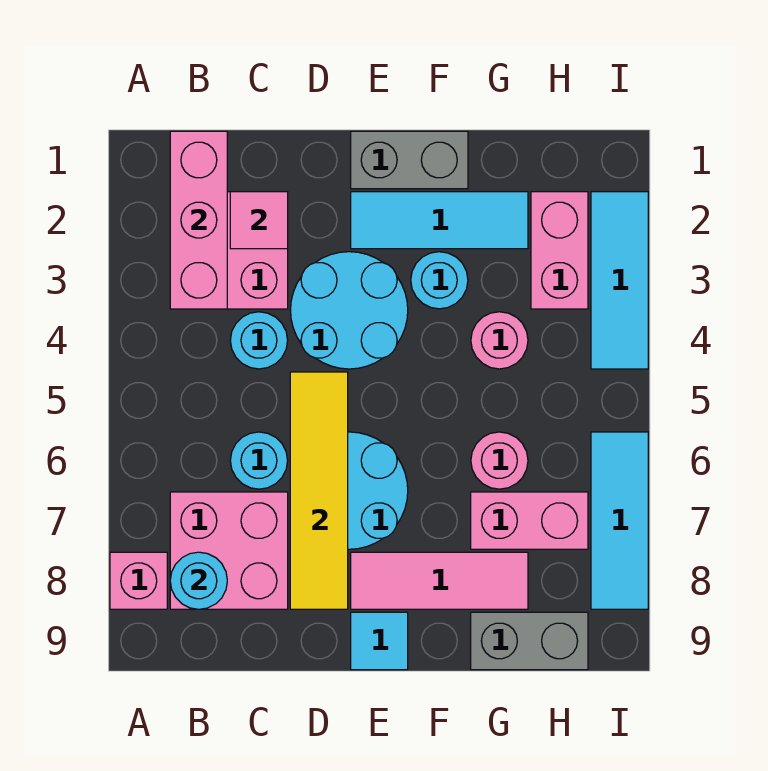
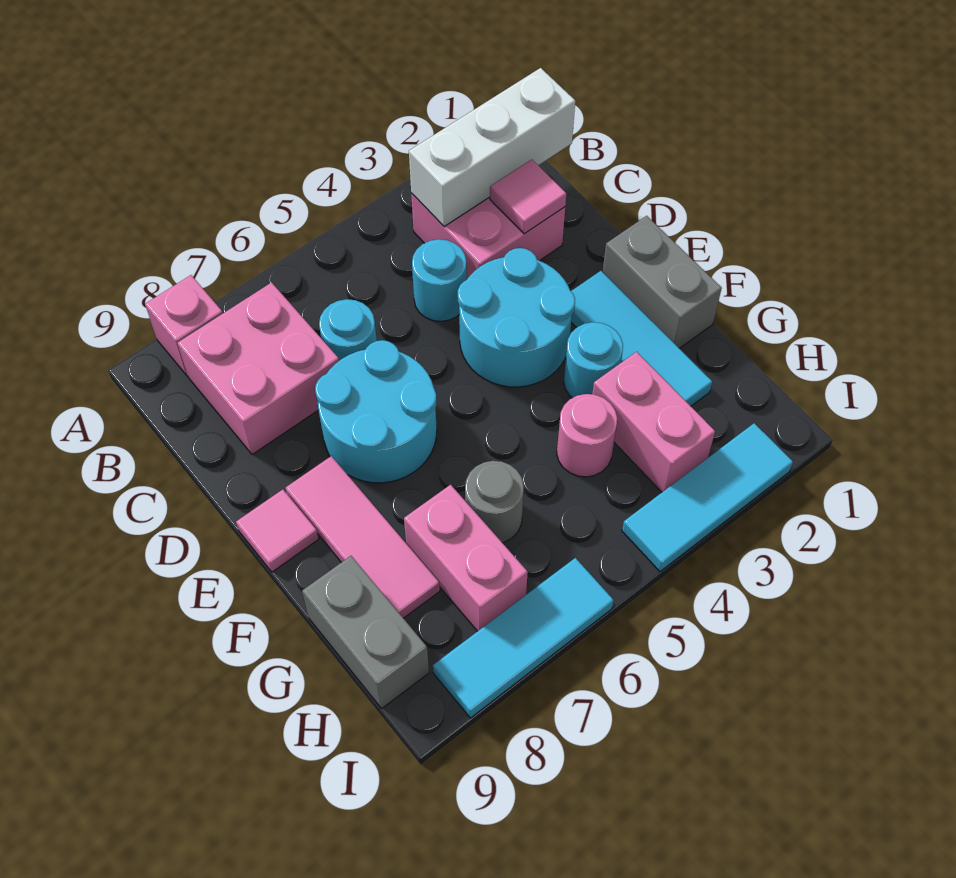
pink 1x3 brick [170,131,227,309] -> white 1x3 brick [409,68,575,226]
cyan 1x1 round brick [170,552,227,609] -> none
yellow 1x4 tile [290,372,348,609] -> none
cyan 1x1 tile [351,612,408,670] -> pink 1x1 tile [236,489,318,572]
pink 1x1 round brick [471,432,528,489] -> grey 1x1 round brick [465,461,524,543]
pink 1x2 brick [531,192,588,309] -> pink 1x2 brick turned to [592,352,715,492]

